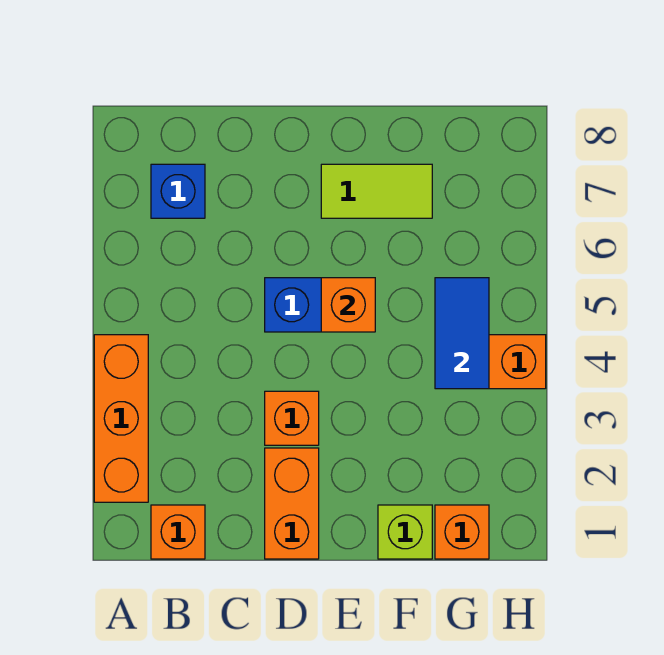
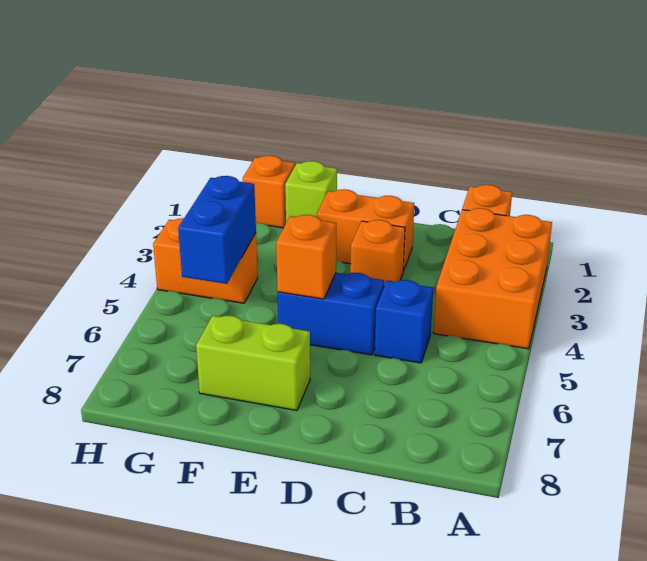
orange 1x3 brick [94,335,148,502] -> orange 2x3 brick [433,208,552,349]
blue 1x1 brick [151,164,205,218] -> blue 1x1 brick moved to [375,280,433,363]
orange 1x2 brick [265,448,319,559] -> orange 1x2 brick turned to [317,189,414,271]
lime 1x2 tile [321,164,432,218] -> lime 1x2 brick [196,315,310,411]
blue 1x2 tile [435,278,489,389] -> blue 1x2 brick [178,176,256,284]

